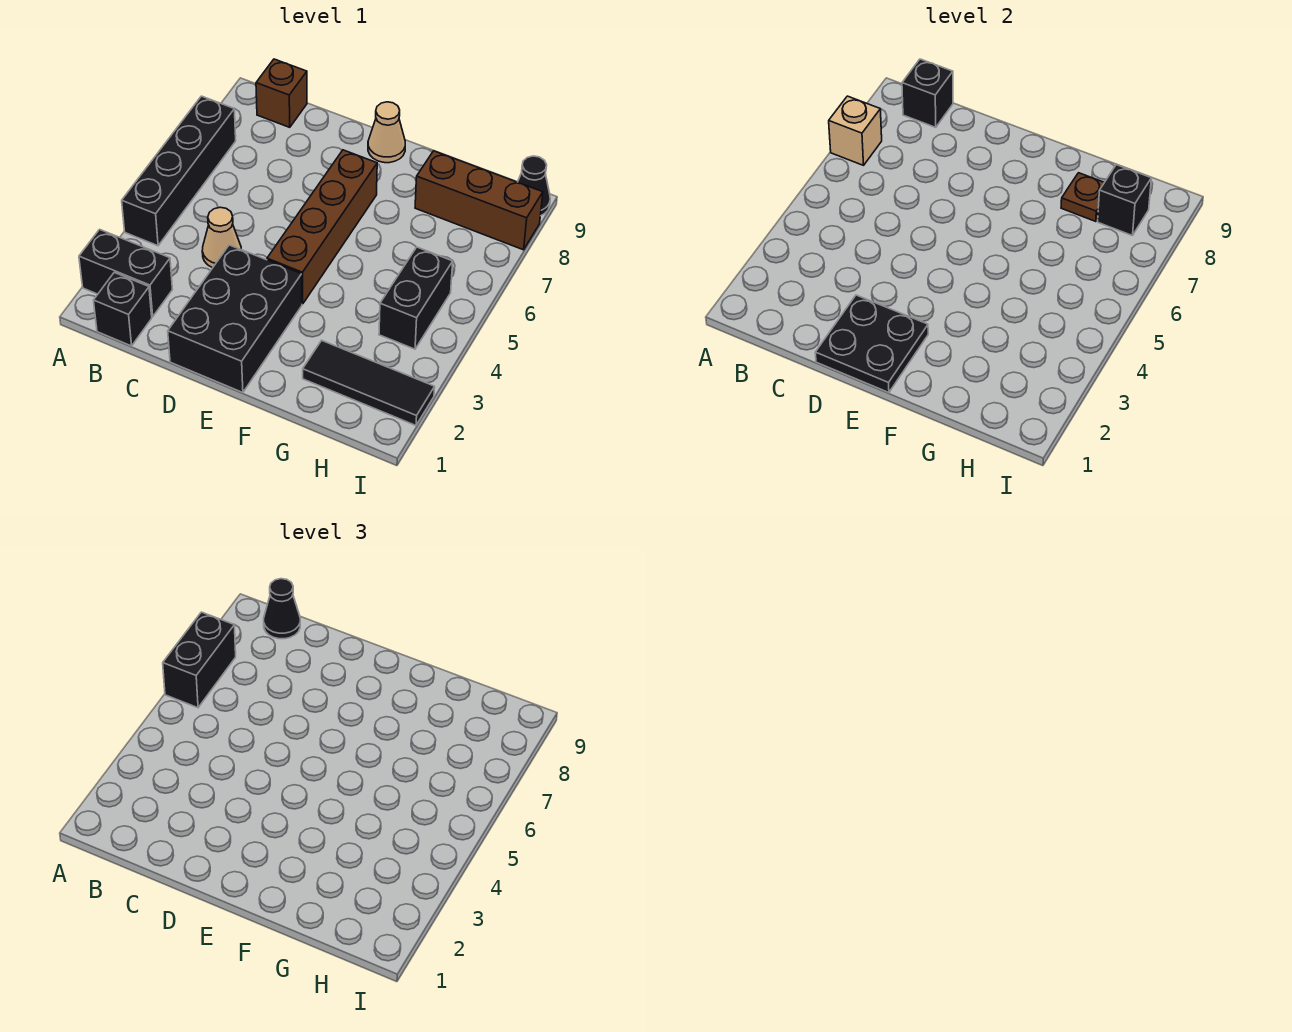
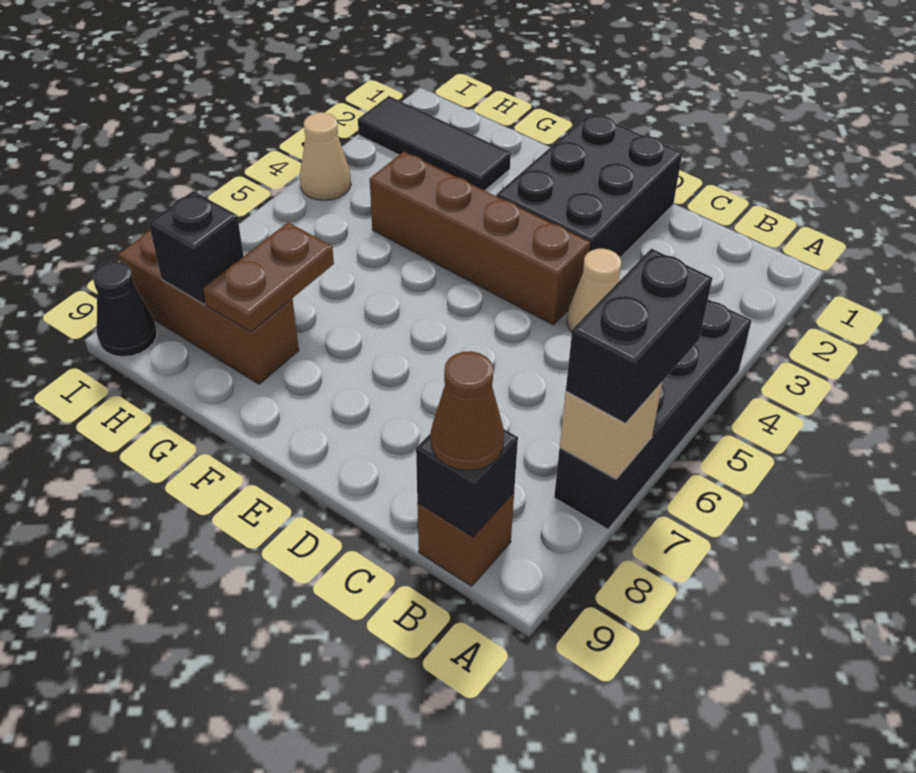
black 1x2 brick [79,229,172,317] -> none
black 1x1 brick [94,273,152,346] -> none
black 1x1 cone [264,579,300,639] -> brown 1x1 cone [431,351,504,471]
black 2x2 plate [815,295,928,393] -> none
brown 1x4 brick [267,150,377,304] -> brown 1x4 brick turned to [370,152,590,325]
tan 1x1 cone [368,102,405,163] -> tan 1x1 cone moved to [300,113,351,200]
brown 1x1 plate [1061,173,1104,221] -> brown 1x2 plate [203,222,334,332]
black 1x2 brick [379,247,453,349] -> none

